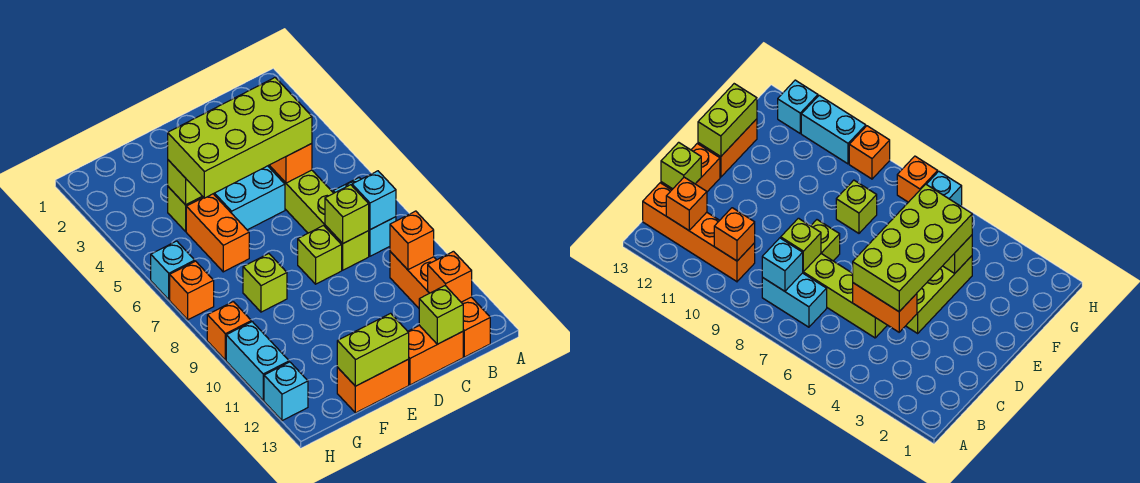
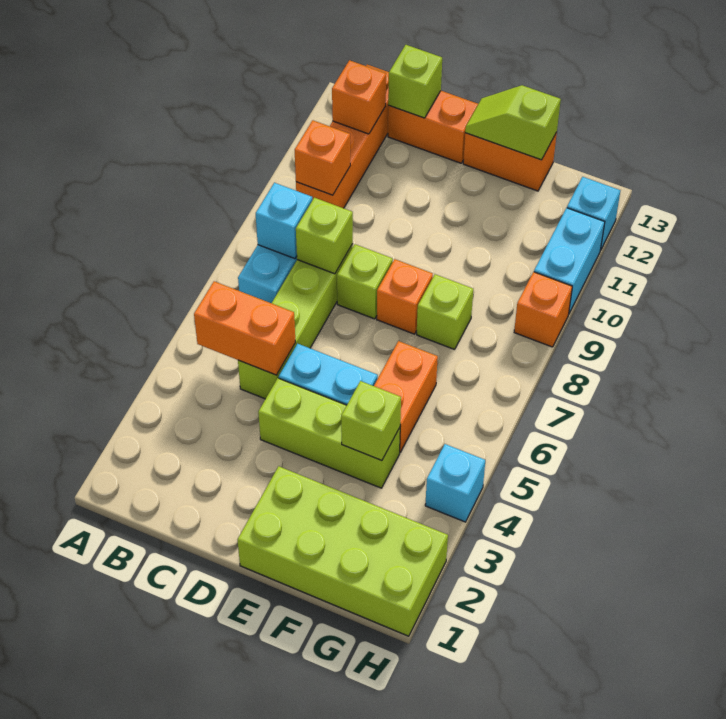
orange 1x2 brick [270,144,312,183] -> orange 1x2 brick turned to [194,281,295,375]
lime 2x4 brick [168,78,312,198] -> lime 2x4 brick moved to [238,466,448,636]
lime 1x2 brick [337,313,409,386] -> lime 1x2 slope [465,85,561,160]
cyan 1x1 brick [151,241,195,300] -> cyan 1x1 brick moved to [425,444,485,522]
orange 1x1 brick [170,261,214,320] -> orange 1x1 brick moved to [377,259,433,334]

